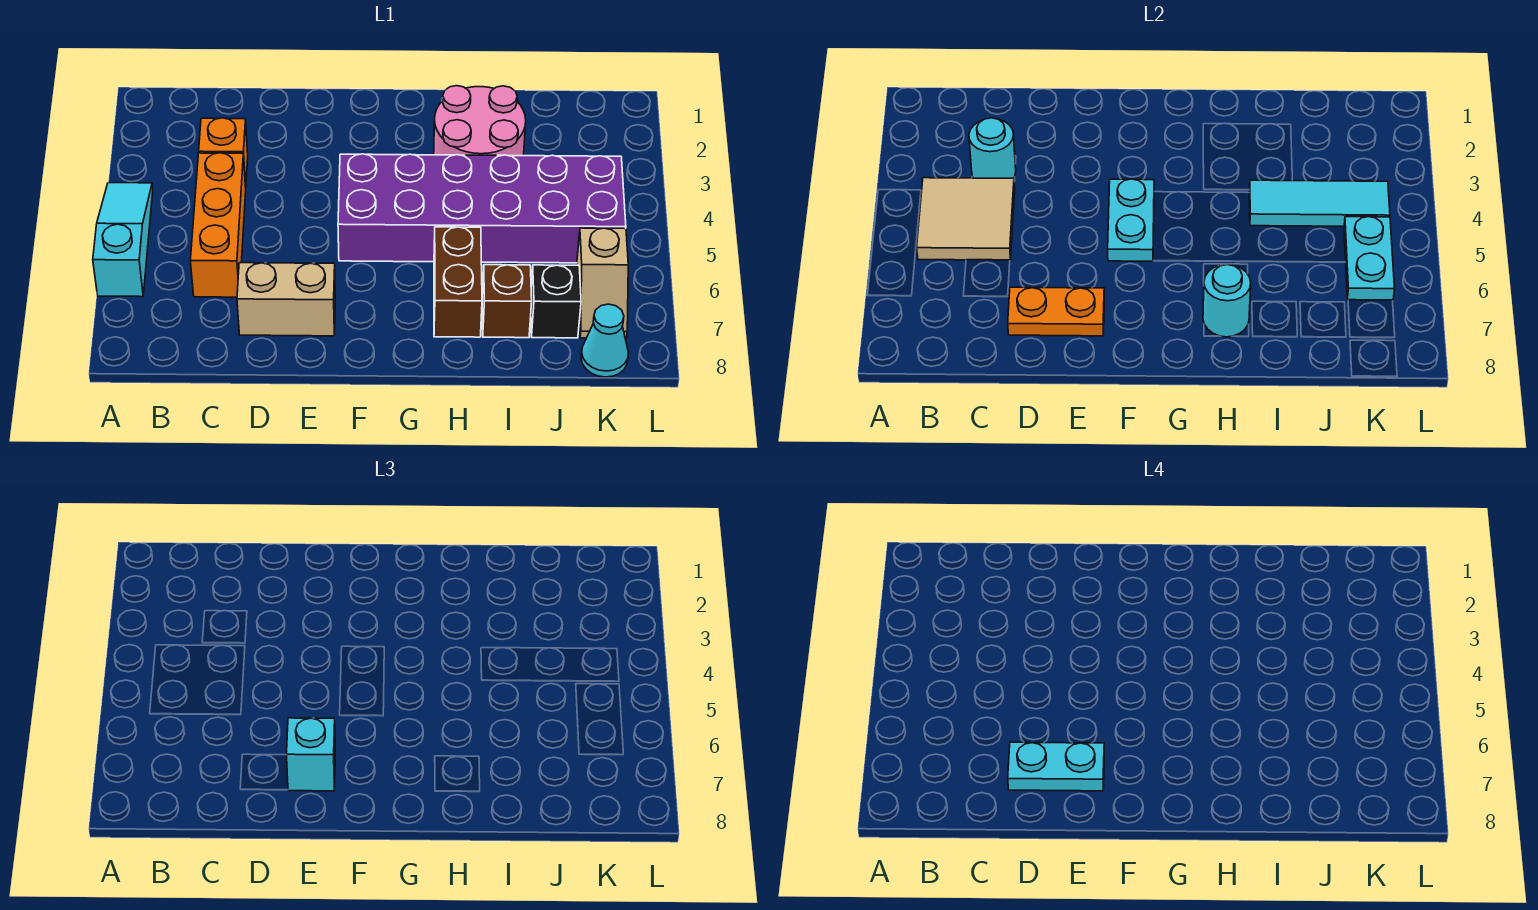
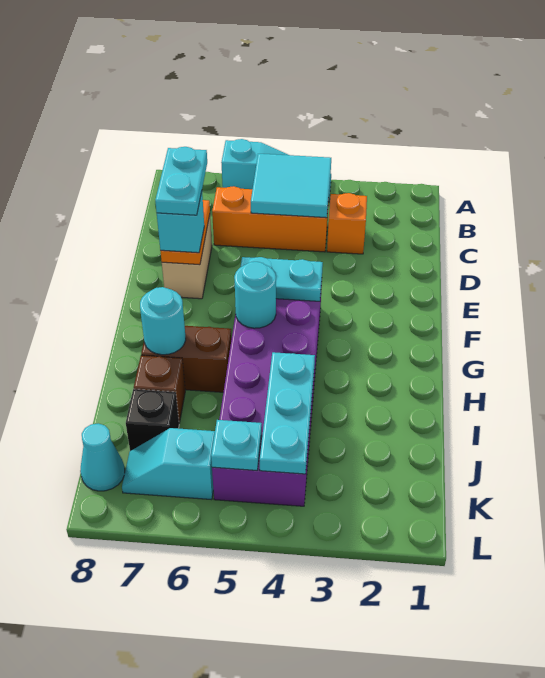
tan 2x2 tile [917,178,1015,260] -> cyan 2x2 tile [251,154,331,218]
cyan 1x1 round brick [969,118,1016,178] -> cyan 1x1 round brick moved to [234,262,276,328]
pink 2x2 round brick [434,86,526,156] -> none
cyan 1x3 tile [1249,180,1390,226] -> cyan 1x3 plate [260,352,315,474]
cyan 1x2 plate [1344,217,1395,300] -> cyan 1x1 plate [211,420,262,470]
tan 1x2 slope [577,228,628,338] -> cyan 1x2 slope [122,428,215,500]

